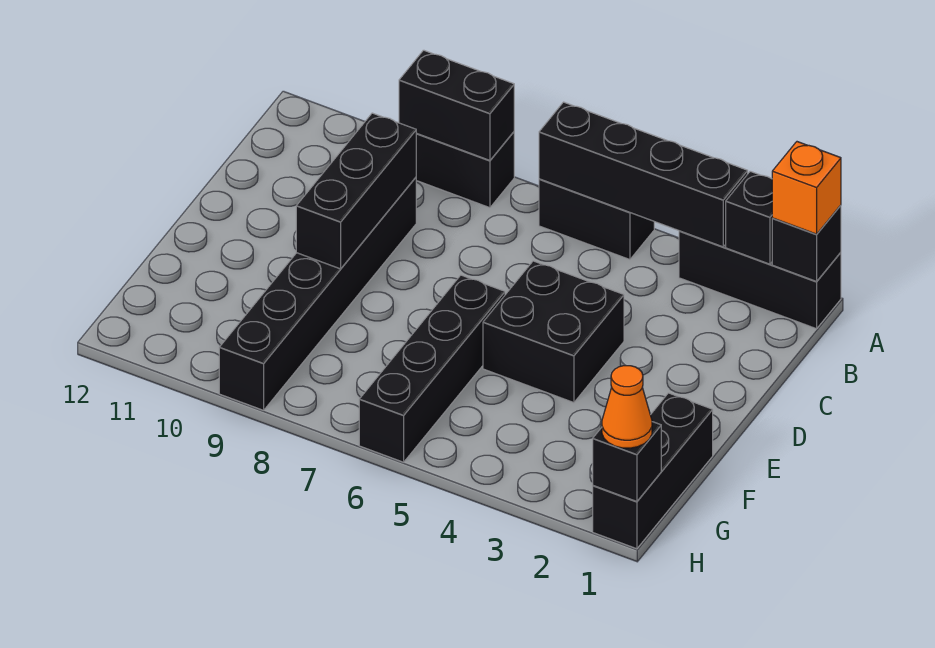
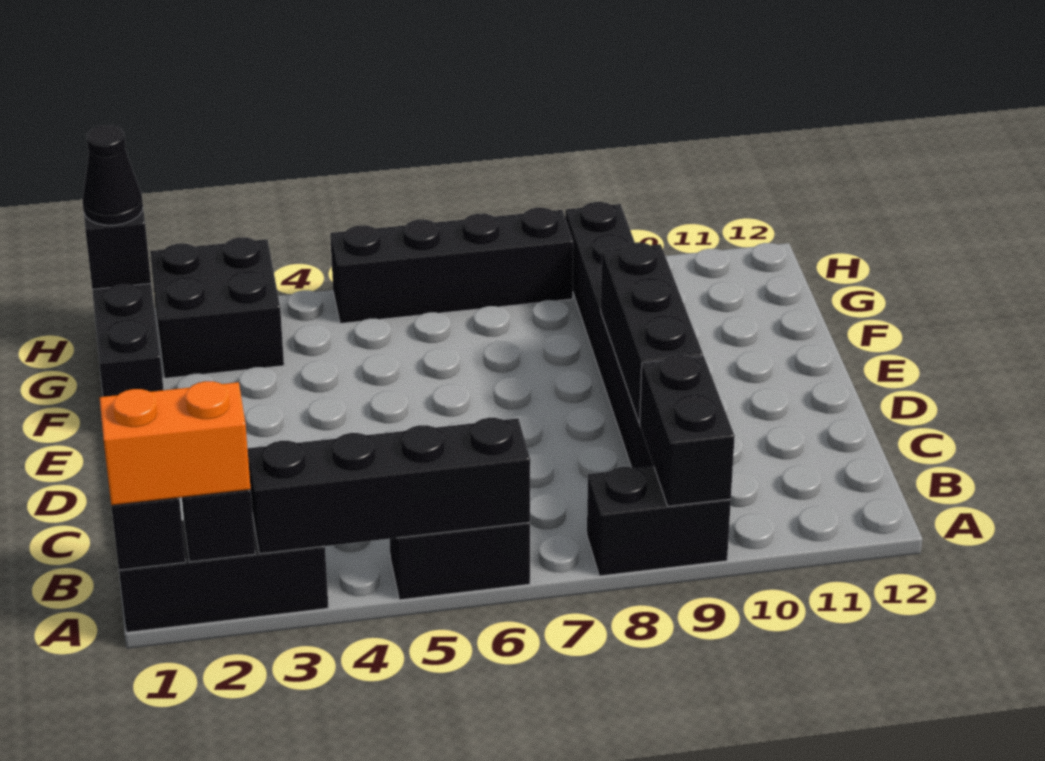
orange 1x1 brick [772,142,841,234] -> orange 1x2 brick [100,381,251,505]
black 1x2 brick [399,50,514,160] -> black 1x2 brick turned to [640,355,735,506]
black 2x2 brick [483,261,624,403] -> black 2x2 brick moved to [150,237,284,378]
black 1x4 brick [359,275,505,462] -> black 1x4 brick turned to [330,208,573,323]
orange 1x1 cone [602,366,652,448] -> black 1x1 cone [82,125,143,225]

